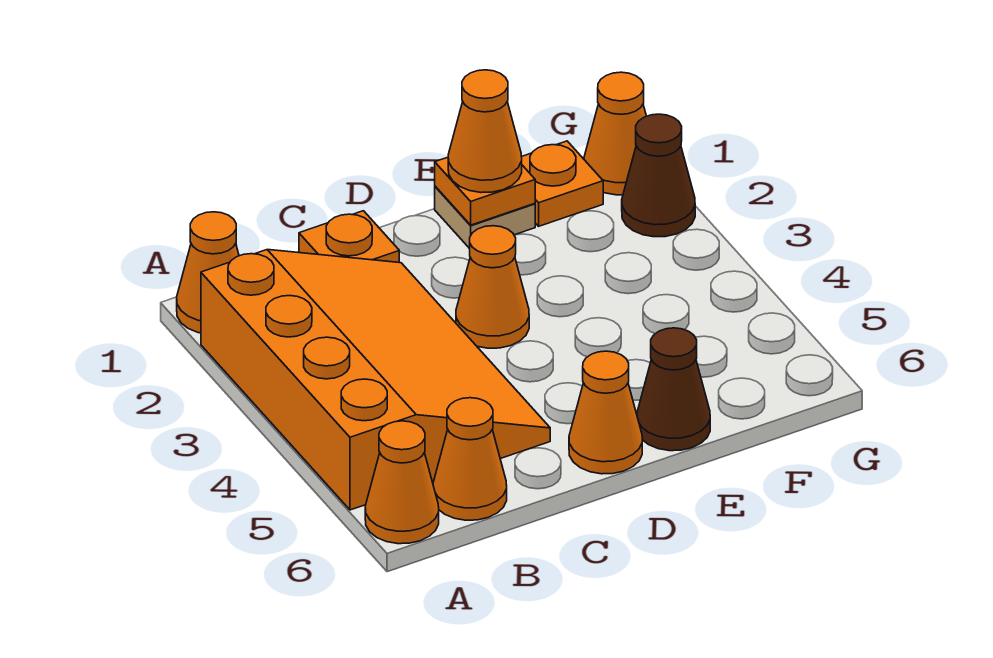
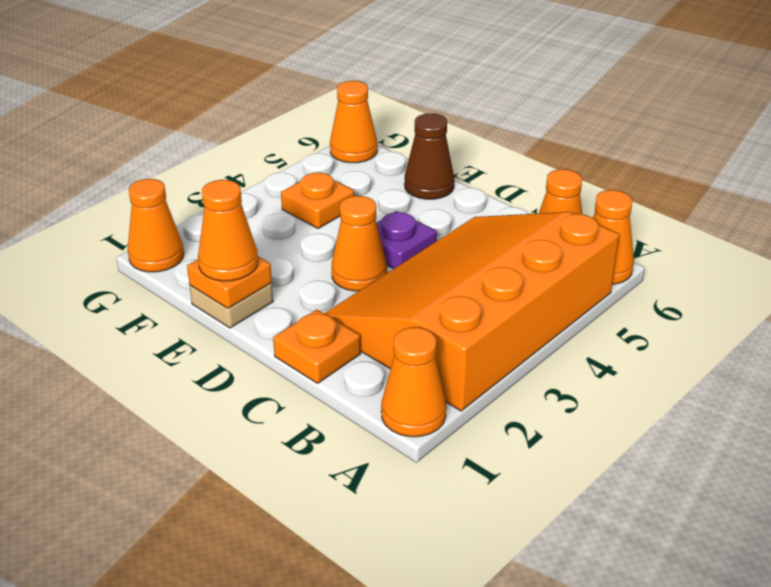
none -> purple 1x1 plate [377,211,437,269]
orange 1x1 cone [569,351,642,474] -> orange 1x1 cone moved to [330,81,377,163]
orange 1x1 plate [522,141,603,226] -> orange 1x1 plate moved to [281,172,354,228]
brown 1x1 cone [622,114,695,237] -> none

